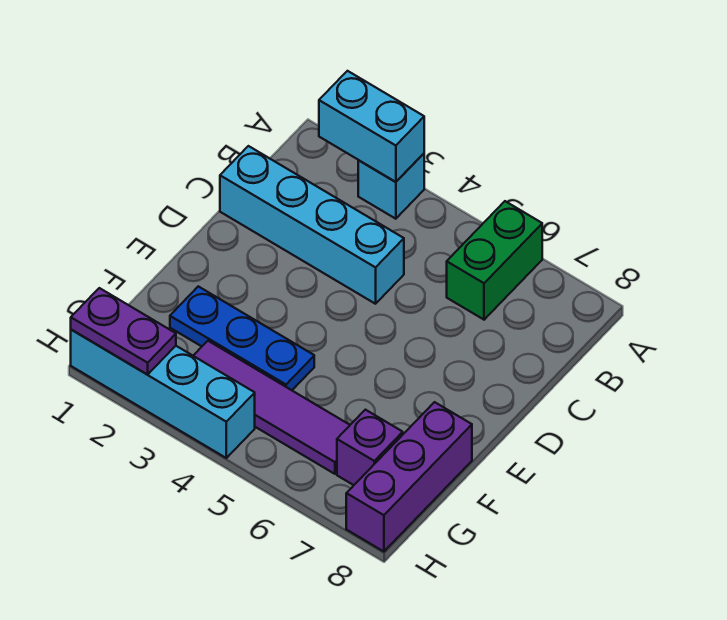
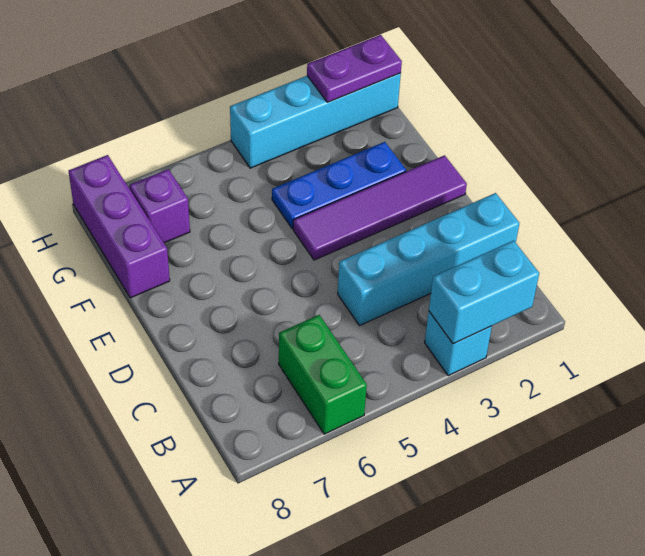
purple 1x4 tile [193,341,350,474] -> purple 1x4 tile moved to [293,155,467,260]

